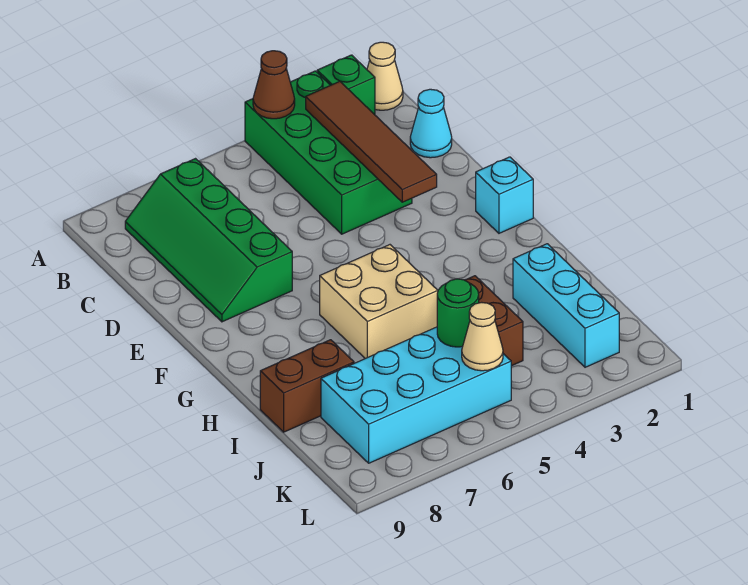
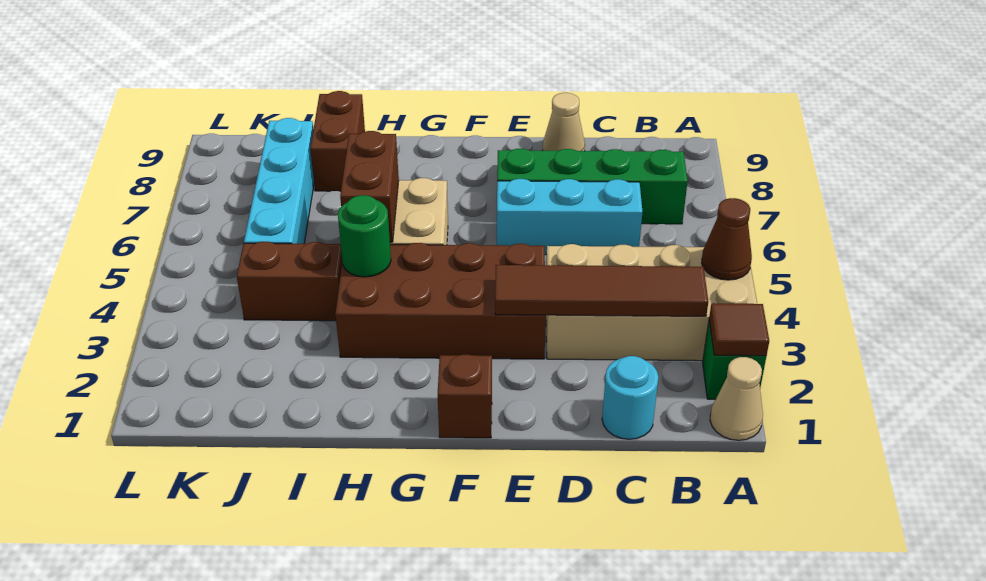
none -> brown 1x1 tile [709,303,769,356]
green 2x4 brick [245,71,412,234] -> tan 2x4 brick [546,244,757,361]
cyan 1x1 cone [410,89,452,158] -> cyan 1x1 round brick [602,356,659,439]
none -> brown 2x4 brick [335,243,546,359]
cyan 1x1 brick [476,157,533,233] -> brown 1x1 brick [438,355,492,438]
none -> brown 1x2 brick [340,131,399,242]
cyan 1x3 brick [513,244,619,367] -> cyan 1x3 brick moved to [497,179,642,255]
cyan 2x4 brick [321,327,511,463] -> cyan 1x4 brick [244,118,314,244]
green 1x1 round brick [437,279,479,347] -> green 1x1 round brick moved to [338,195,391,277]
tan 1x1 cone [462,302,503,371] -> tan 1x1 cone moved to [543,93,585,151]

